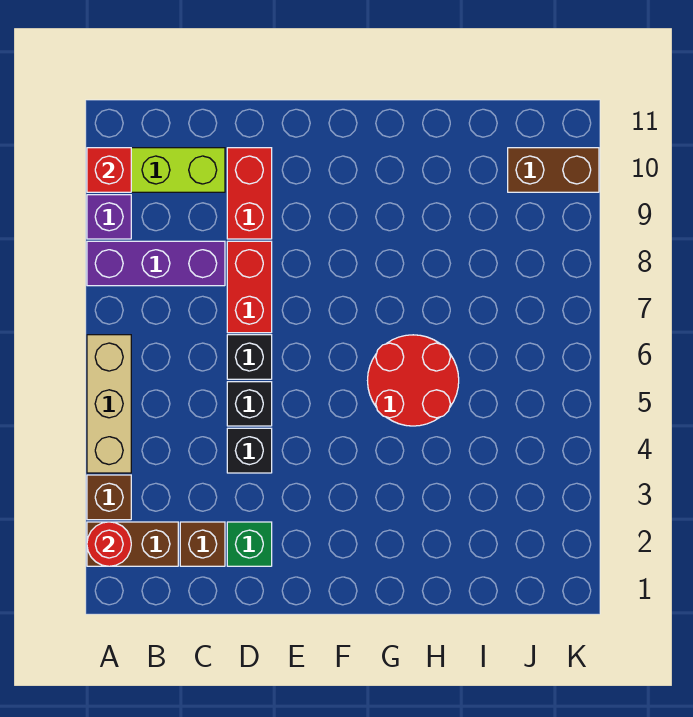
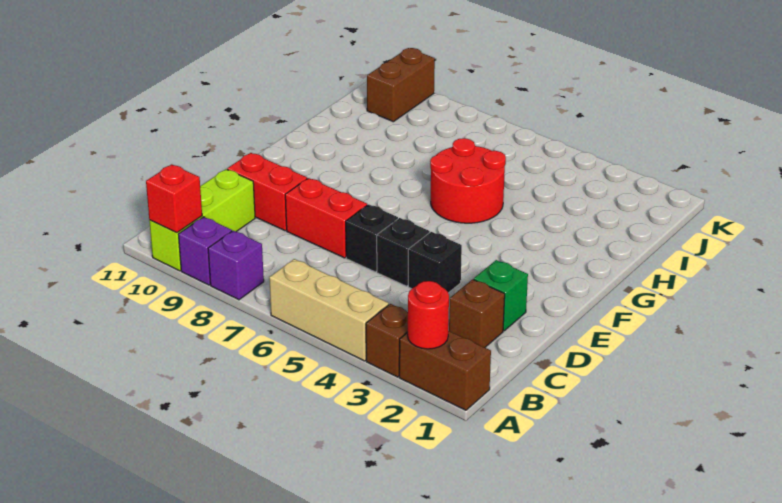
brown 1x2 brick [87,522,178,566] -> brown 1x2 brick turned to [399,331,491,410]
purple 1x3 brick [87,241,225,286] -> purple 1x1 brick [208,231,264,300]

